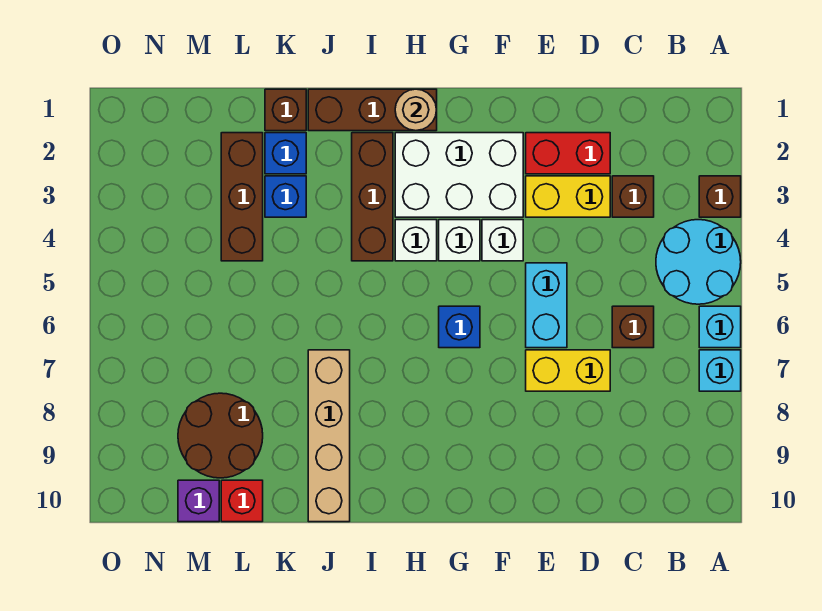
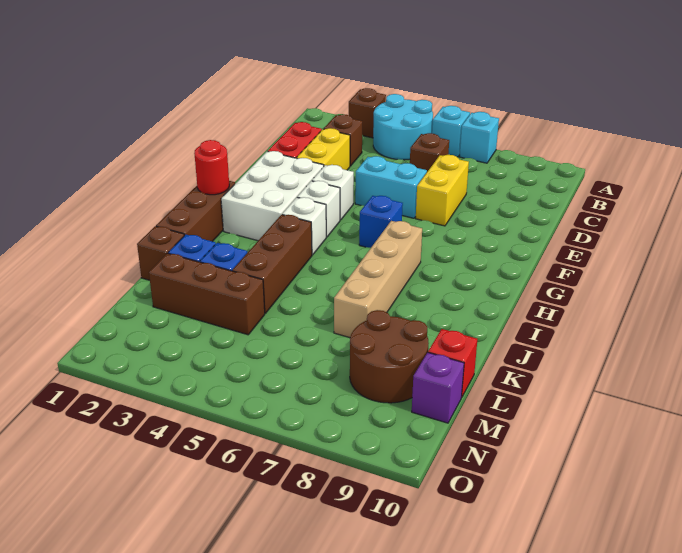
tan 1x1 round brick [395,89,437,131] -> red 1x1 round brick [194,140,229,195]
brown 1x3 brick [352,133,393,261] -> brown 1x3 brick turned to [232,215,312,313]
tan 1x4 brick [308,350,350,522] -> tan 1x4 brick turned to [334,221,422,338]

